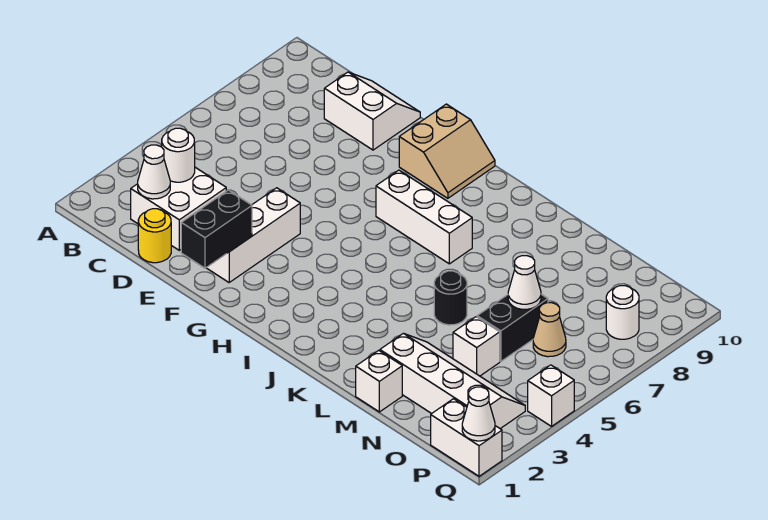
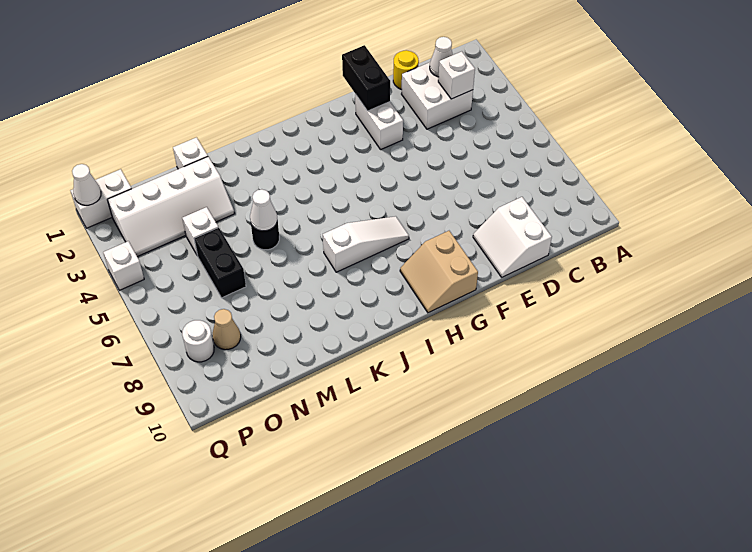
white 1x1 round brick [162,128,195,182] -> white 1x1 brick [438,51,475,99]
white 2x2 slope [324,72,420,150] -> white 2x2 slope turned to [473,197,552,277]
white 1x3 brick [206,188,300,282] -> white 1x2 brick [355,94,403,149]
white 1x3 brick [376,170,472,264] -> white 1x3 slope [323,216,409,272]
white 1x1 cone [508,256,541,309] -> white 1x1 cone moved to [250,189,277,231]
tan 1x1 cone [533,303,566,357] -> tan 1x1 cone moved to [212,309,241,350]

